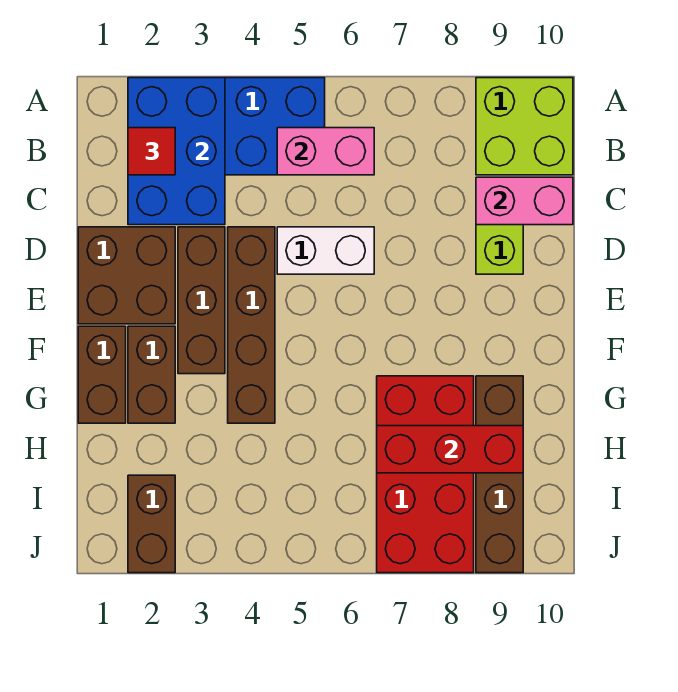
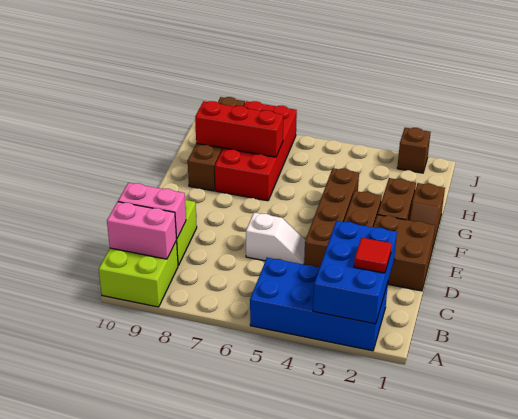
pink 1x2 brick [277,128,374,175] -> pink 1x2 brick moved to [107,202,177,259]
white 1x2 brick [277,227,374,274] -> white 1x2 slope [246,213,306,264]
brown 1x2 brick [78,326,126,423] -> brown 1x2 slope [409,183,445,246]
brown 1x2 brick [128,475,175,573] -> brown 1x1 brick [397,128,431,173]

